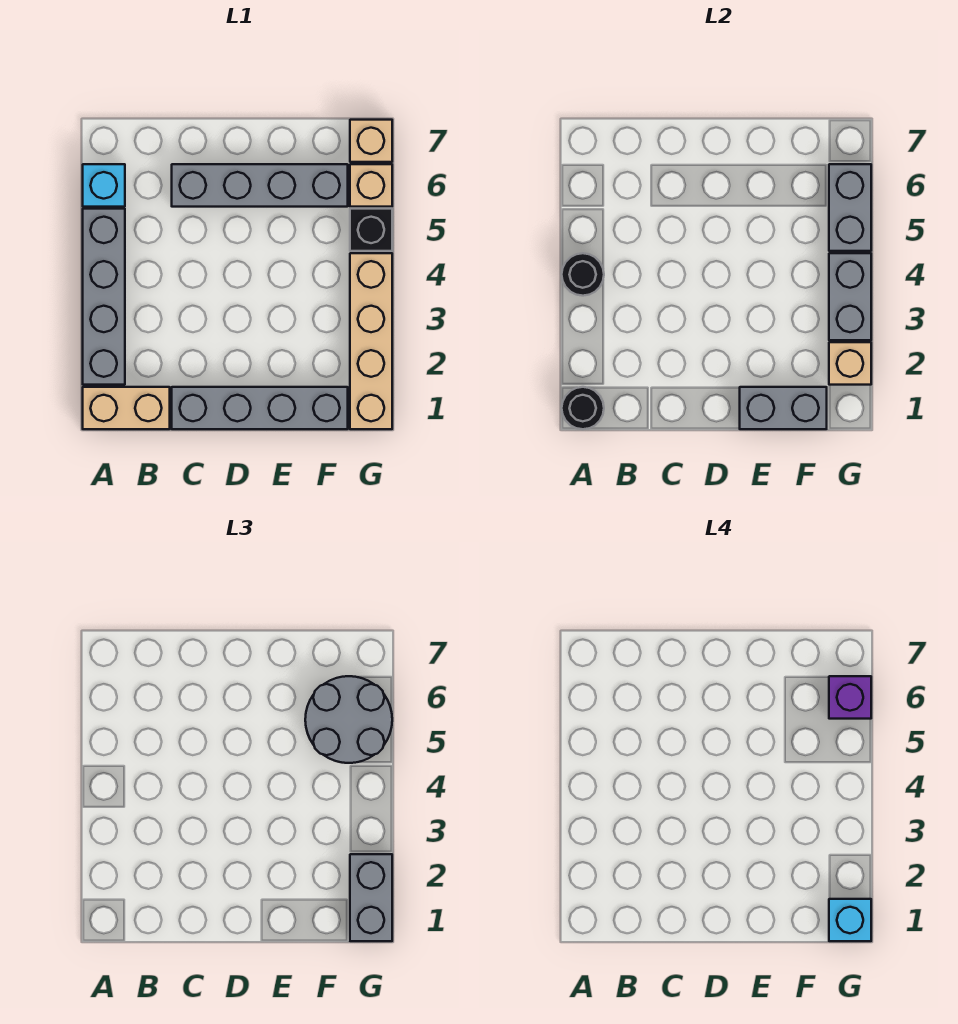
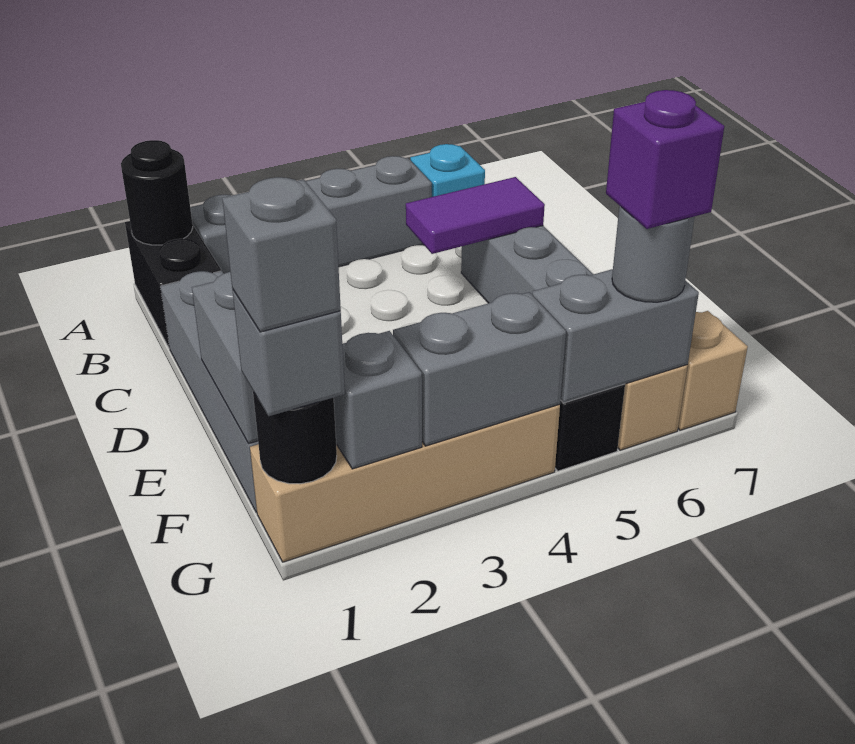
tan 1x2 brick [83,387,170,429] -> black 1x2 brick [125,221,221,348]
black 1x1 round brick [562,253,604,296] -> black 1x1 round brick moved to [253,391,337,484]
none -> purple 1x2 tile [406,177,545,254]
grey 2x2 round brick [305,676,392,763] -> grey 1x1 round brick [612,206,695,302]
grey 1x2 brick [350,854,392,941] -> grey 1x1 brick [232,289,345,416]
cyan 1x1 brick [829,899,871,941] -> grey 1x1 brick [222,177,341,332]
tan 1x1 brick [829,342,871,385] -> grey 1x1 brick [334,331,422,469]

